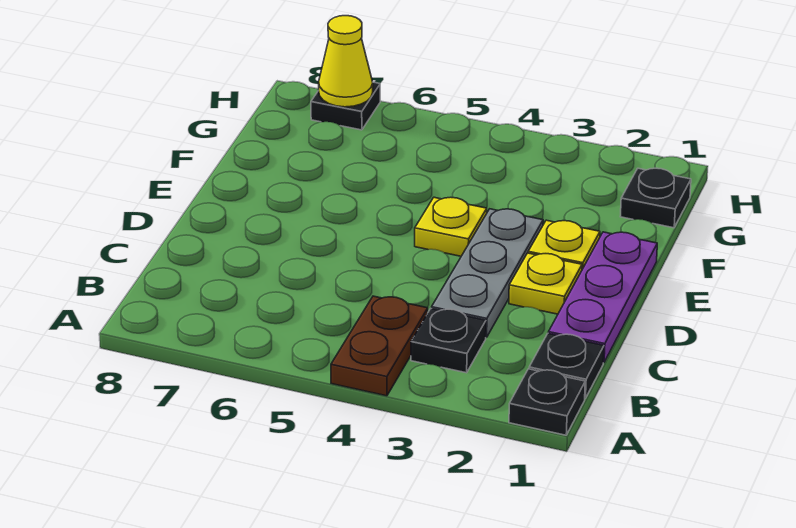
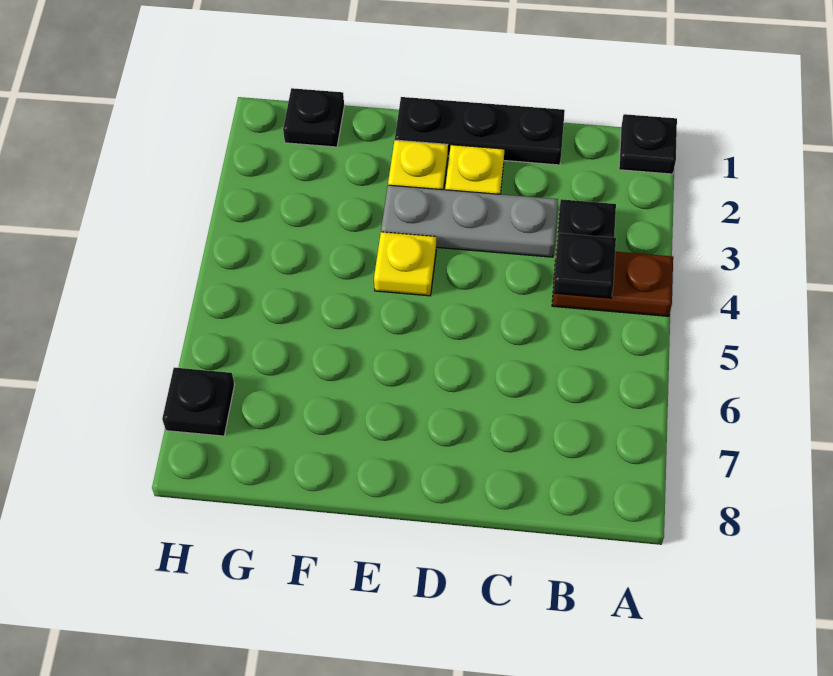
black 1x1 plate [529,334,604,398] -> black 1x1 plate moved to [554,233,616,298]
purple 1x3 plate [548,232,657,363] -> black 1x3 plate [395,97,565,165]
yellow 1x1 cone [319,16,373,107] -> none

